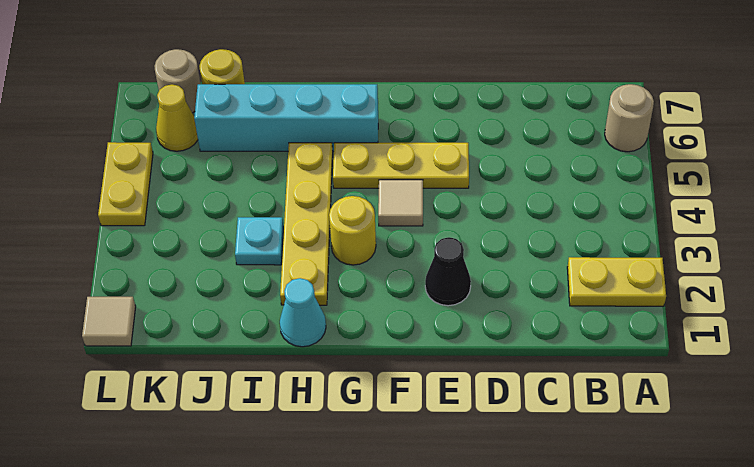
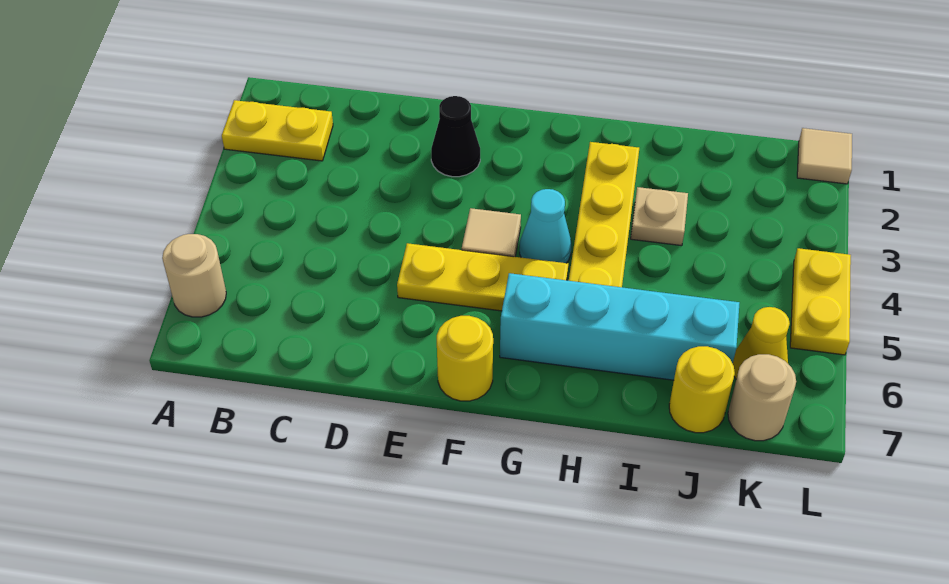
yellow 1x1 round brick [329,196,376,265] -> yellow 1x1 round brick moved to [437,316,493,401]
cyan 1x1 cone [280,278,326,347] -> cyan 1x1 cone moved to [520,189,571,263]
cyan 1x1 plate [235,217,283,265] -> tan 1x1 plate [631,187,688,246]

